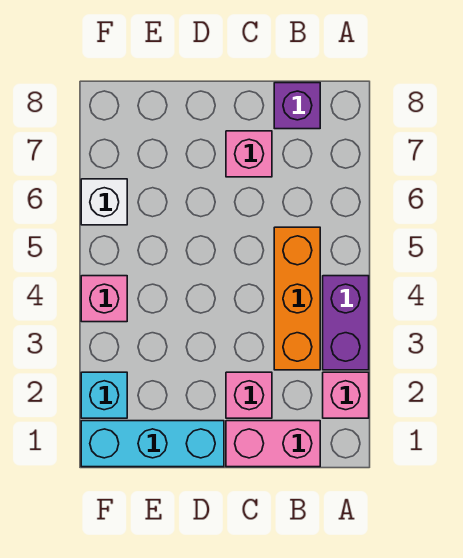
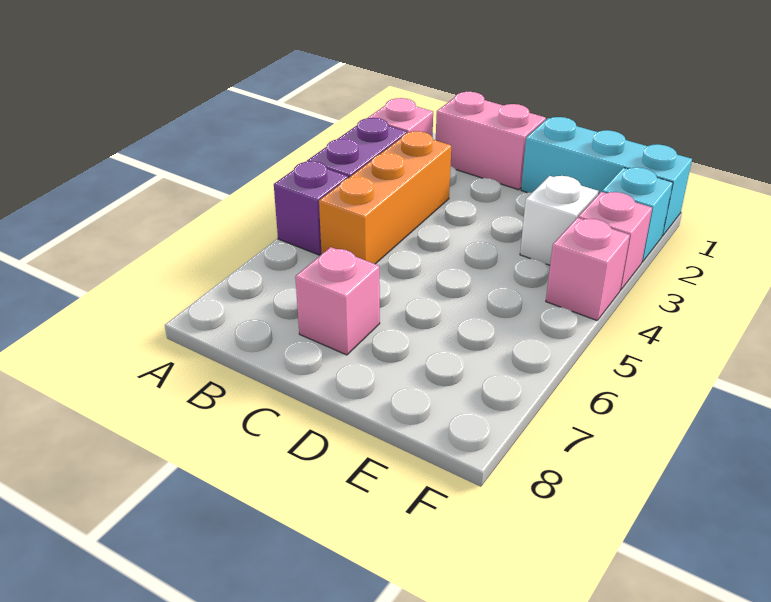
purple 1x1 brick [274,83,320,129] -> purple 1x1 brick moved to [274,161,348,255]
pink 1x1 brick [226,372,272,418] -> pink 1x1 brick moved to [578,192,652,290]
white 1x1 brick [81,179,127,225] -> white 1x1 brick moved to [520,176,598,265]

